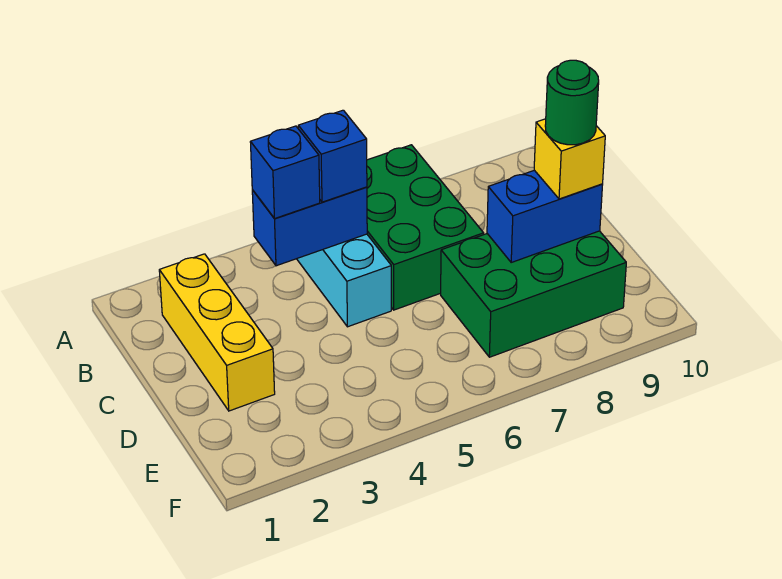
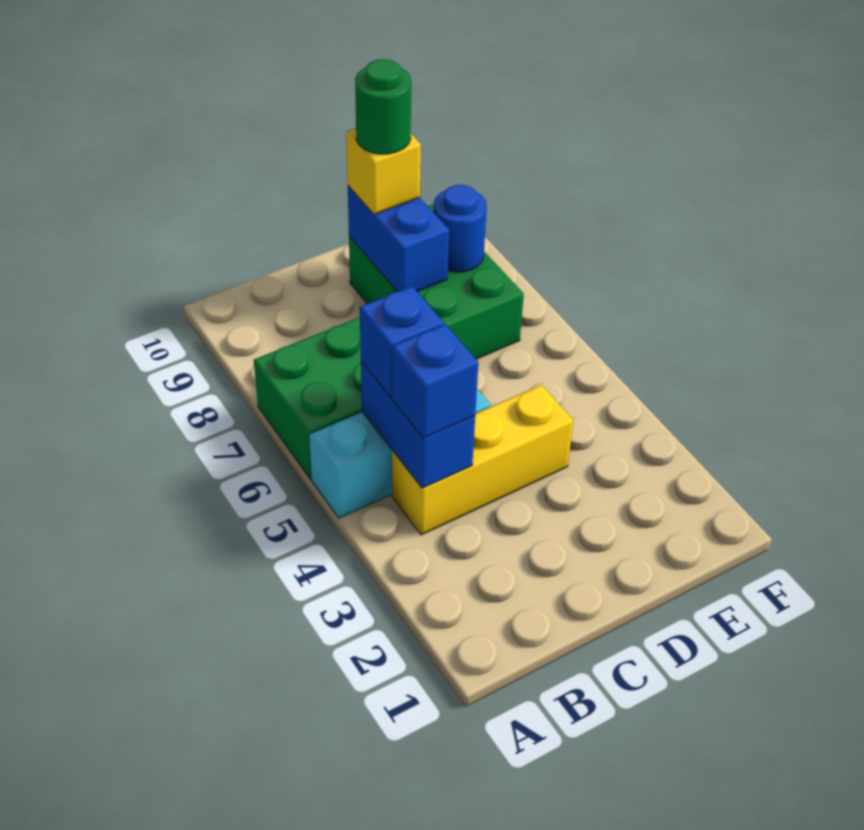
yellow 1x3 brick [159,254,275,411] -> yellow 1x3 brick moved to [392,385,573,535]
none -> blue 1x1 round brick [433,185,487,272]

